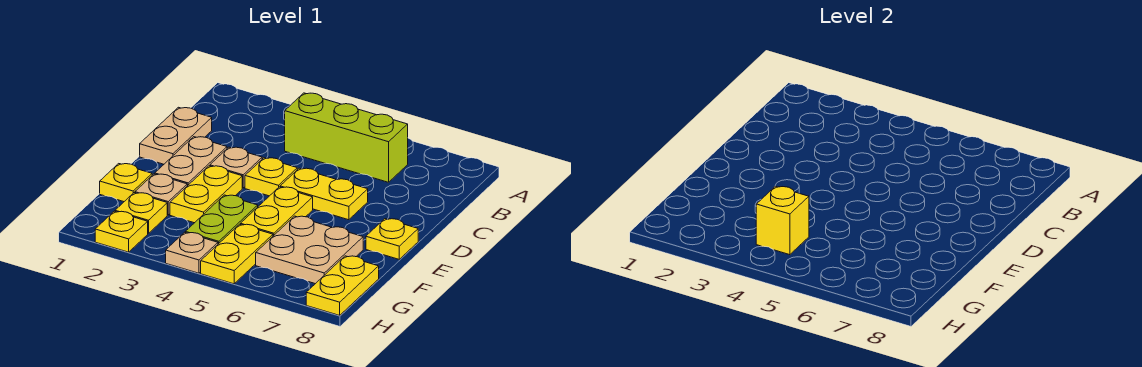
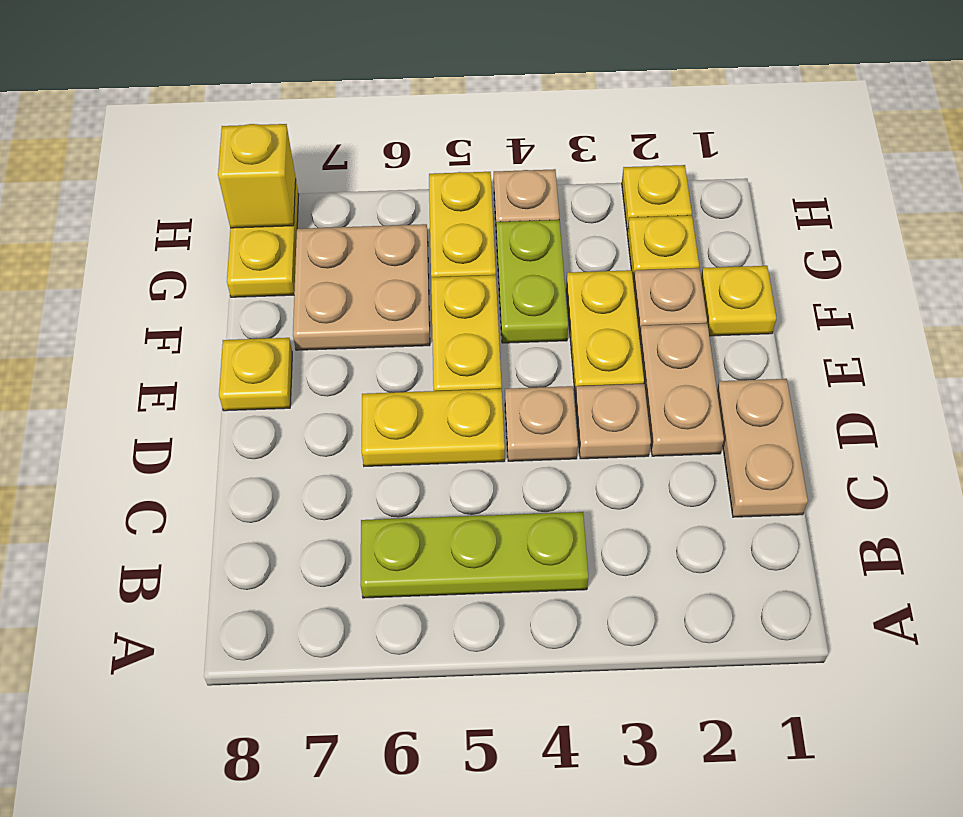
lime 1x3 brick [285,93,408,182] -> lime 1x3 plate [360,512,588,598]
yellow 1x1 plate [245,158,297,196] -> tan 1x1 plate [505,386,578,461]
yellow 1x1 brick [756,186,809,255] -> yellow 1x1 brick moved to [218,124,296,228]

